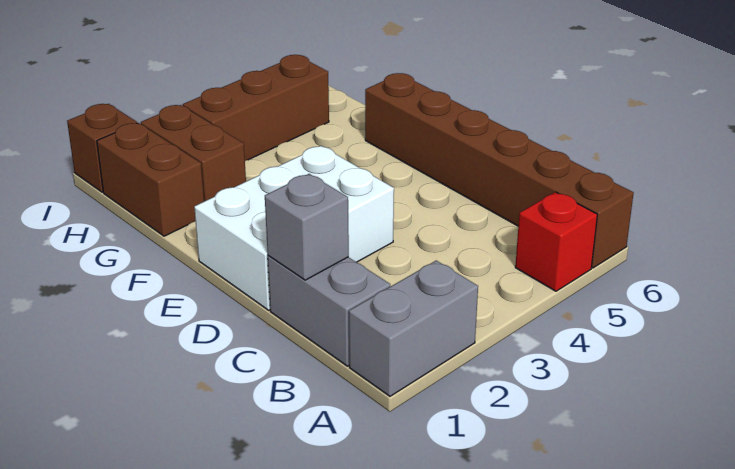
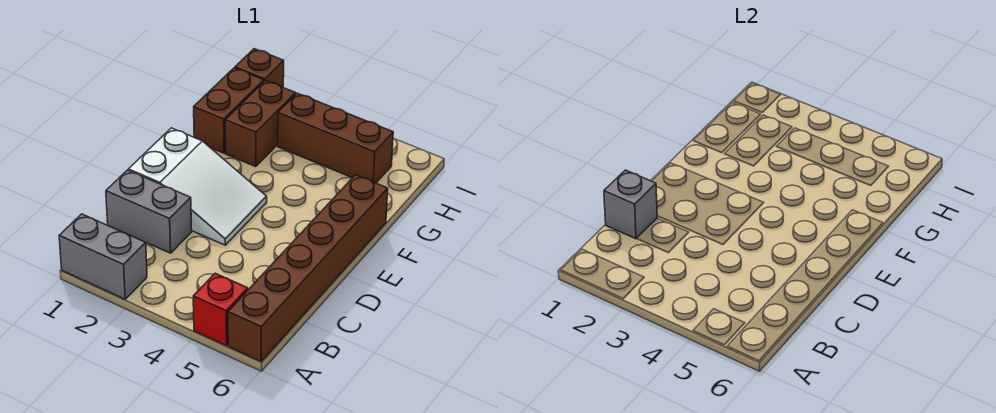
grey 1x2 brick [268,256,390,366] -> grey 1x2 brick turned to [106,170,192,253]
white 2x3 brick [194,146,394,310] -> white 2x3 slope [128,128,267,245]

